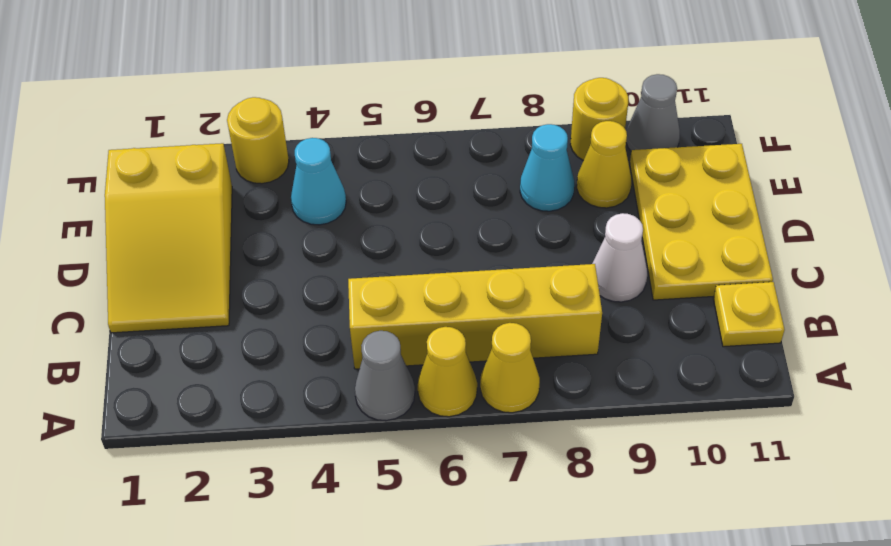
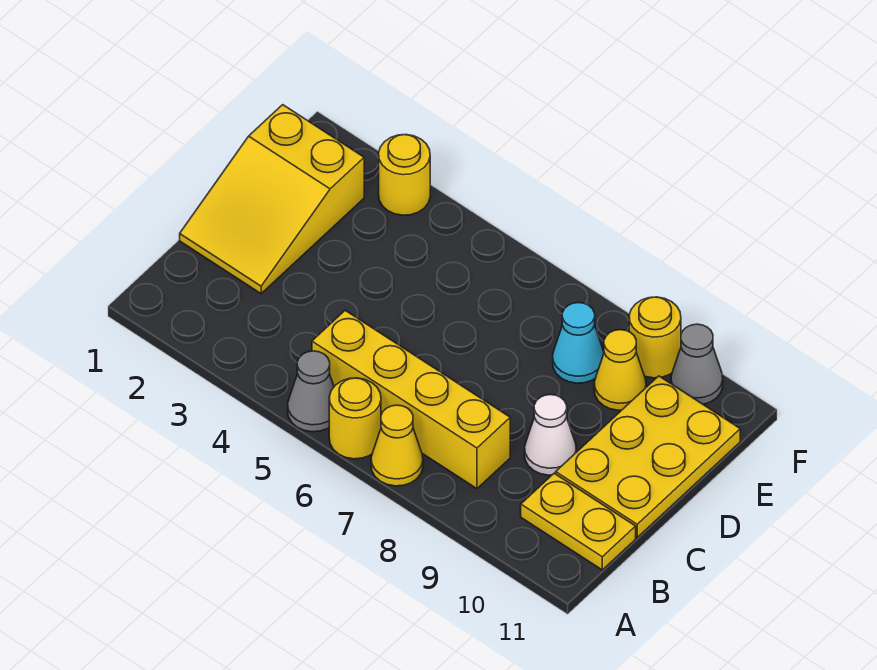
yellow 1x1 cone [418,327,477,417] -> yellow 1x1 round brick [329,378,381,459]
yellow 1x1 plate [713,282,784,347] -> yellow 1x2 plate [521,473,636,570]
cyan 1x1 cone [291,138,346,225] -> none

